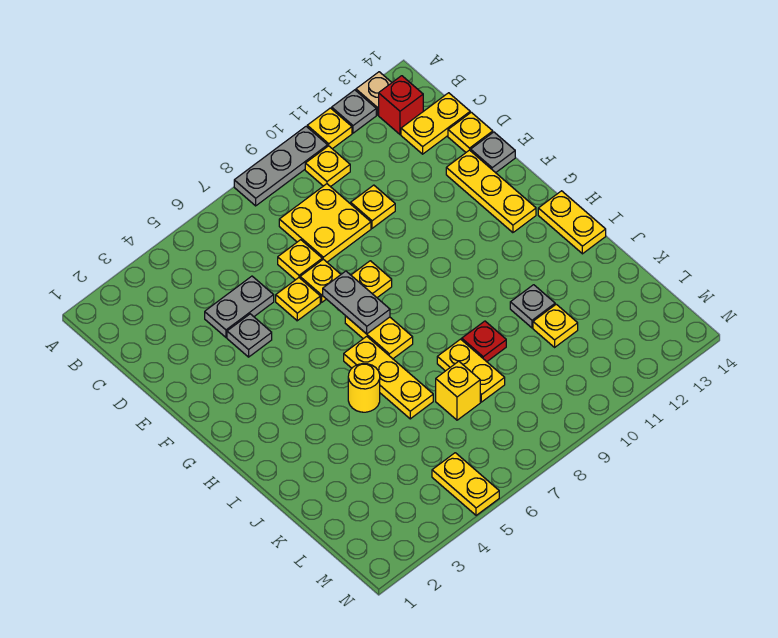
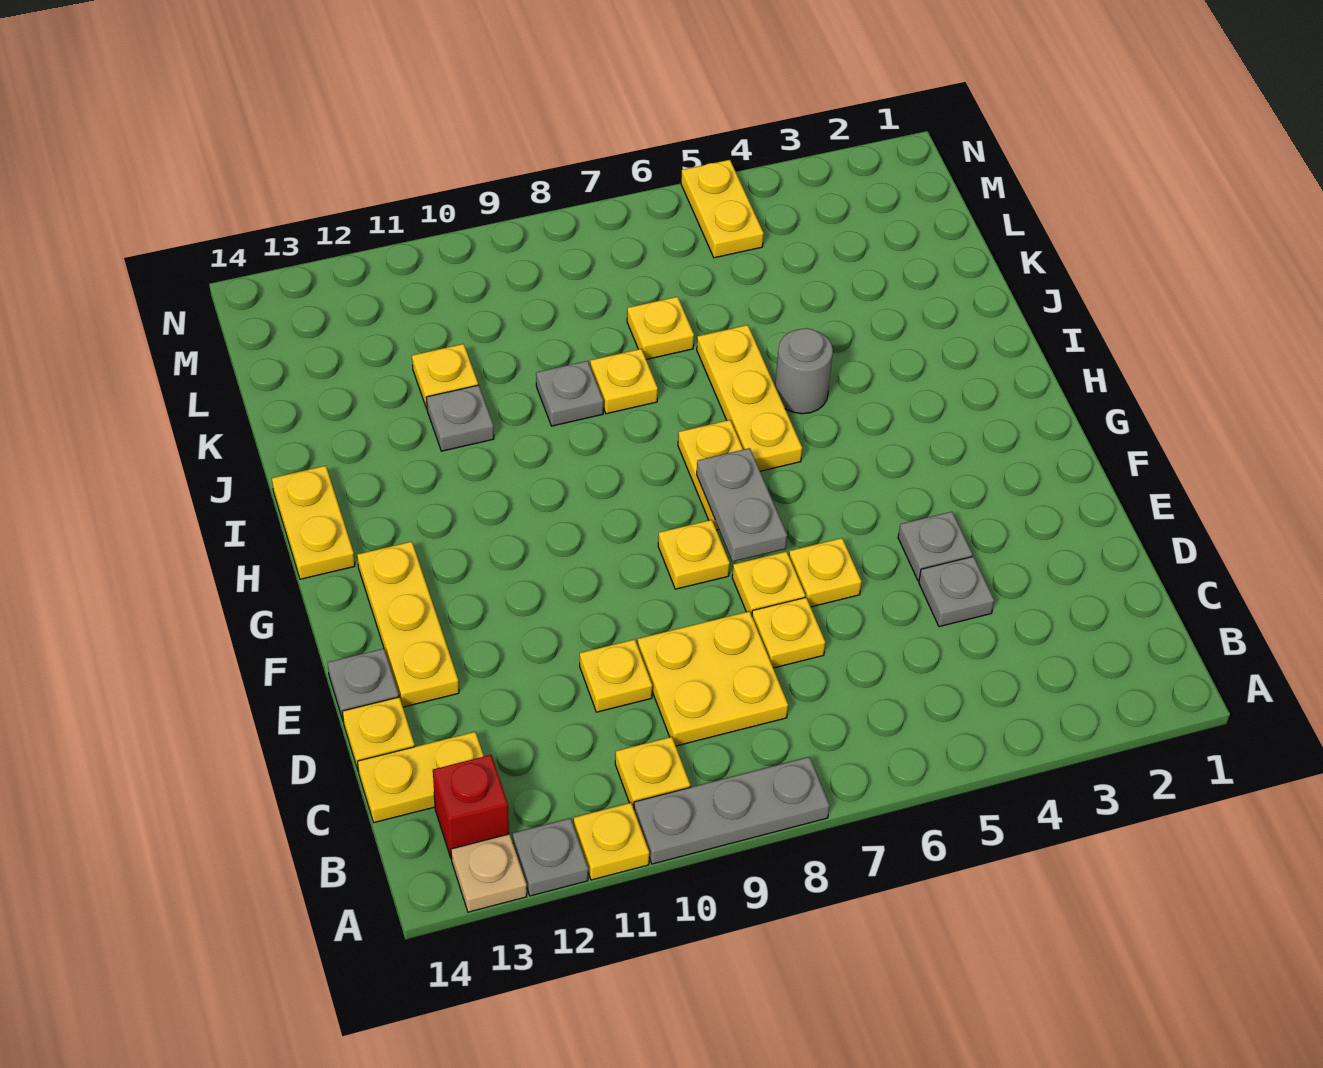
grey 1x2 plate [205,276,274,337] -> grey 1x1 plate [919,557,994,627]
yellow 1x1 round brick [348,364,380,412] -> grey 1x1 round brick [775,328,833,414]
yellow 1x2 plate [437,339,505,402] -> yellow 1x1 plate [590,349,658,414]
red 1x1 plate [462,321,506,362] -> grey 1x1 plate [536,361,603,426]
yellow 1x1 brick [436,361,480,420] -> yellow 1x1 plate [627,297,694,360]

